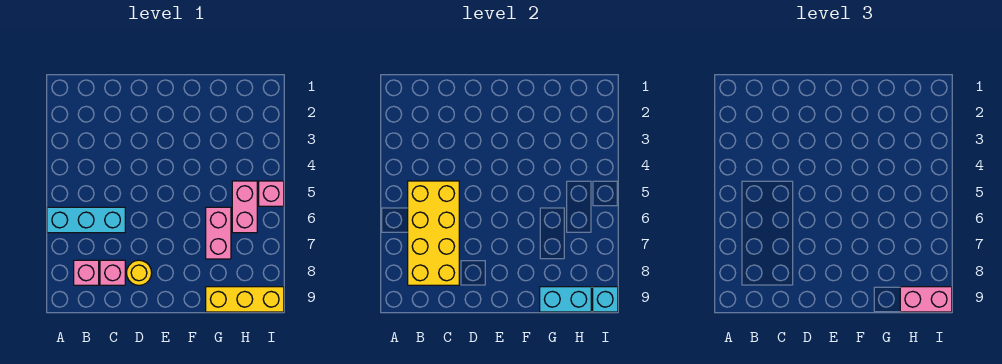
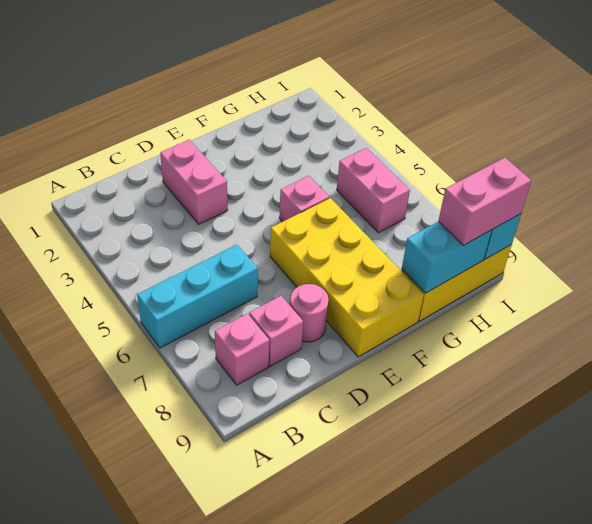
yellow 2x4 brick [408,181,459,285] -> yellow 2x4 brick moved to [270,198,424,357]
yellow 1x1 round brick [127,260,152,285] -> pink 1x1 round brick [290,284,329,342]
pink 1x2 brick [206,207,231,259] -> pink 1x2 brick moved to [160,140,228,224]
pink 1x1 brick [259,181,284,206] -> pink 1x1 brick moved to [279,176,329,222]

